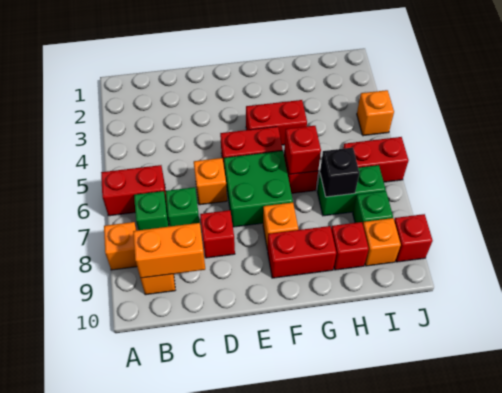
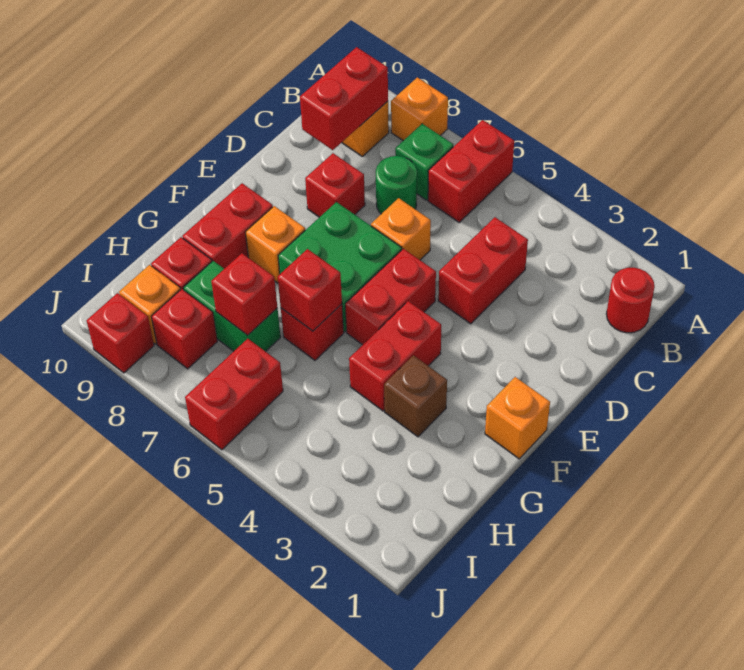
none -> red 1x1 round brick [606,268,655,333]
orange 1x2 brick [133,223,205,278] -> red 1x2 brick [300,47,388,150]
none -> red 1x2 brick [438,217,528,324]
green 1x1 brick [166,187,200,226] -> green 1x1 round brick [376,156,417,214]
none -> brown 1x1 brick [384,355,447,437]
green 1x2 brick [317,165,386,216] -> green 1x2 brick turned to [183,261,281,352]
black 1x1 brick [320,148,359,197] -> red 1x1 brick [211,253,277,335]
green 1x1 brick [353,191,393,223] -> red 1x1 brick [151,289,217,369]
orange 1x1 brick [357,90,394,136] -> orange 1x1 brick moved to [485,377,550,459]

